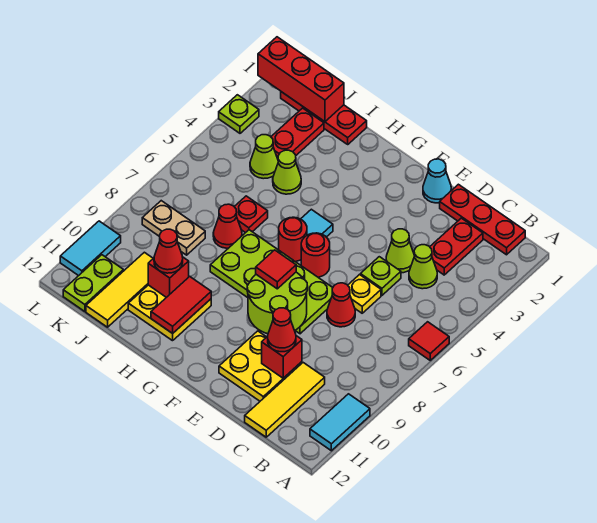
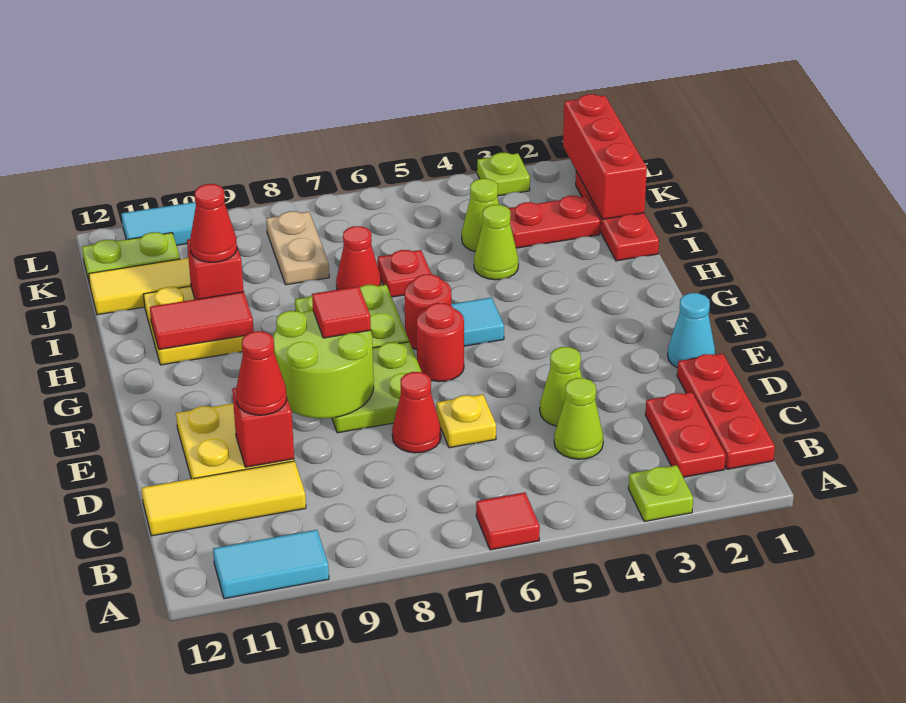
red 1x2 plate [430,218,483,275] -> red 1x2 plate turned to [645,392,726,477]
lime 1x1 plate [360,257,401,295] -> lime 1x1 plate moved to [628,465,693,522]

